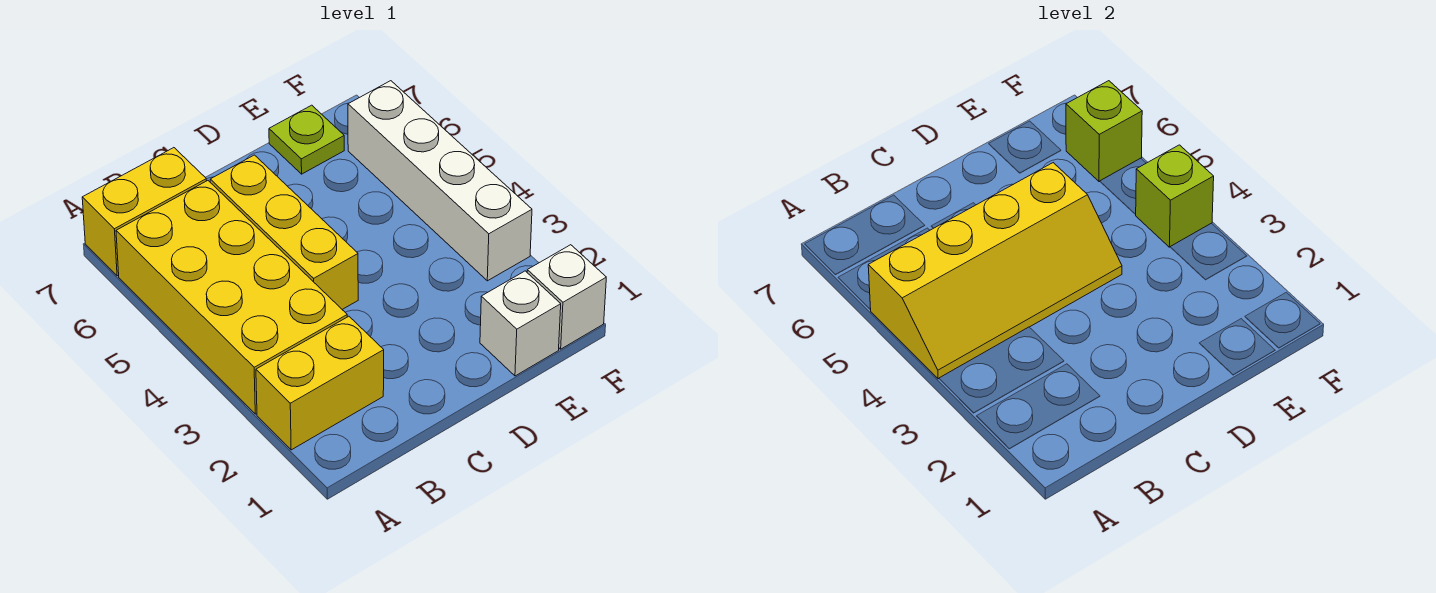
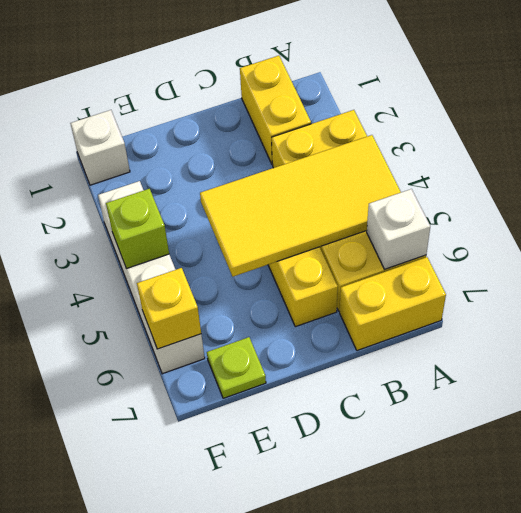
yellow 1x2 brick [256,316,384,450] -> yellow 1x2 brick turned to [240,56,311,164]
yellow 2x4 slope [868,163,1122,379] -> yellow 2x4 tile [200,135,401,277]
white 1x1 brick [480,271,561,376] -> white 1x1 brick moved to [367,189,430,269]
lime 1x1 brick [1066,81,1142,182] -> yellow 1x1 brick [137,268,201,349]

